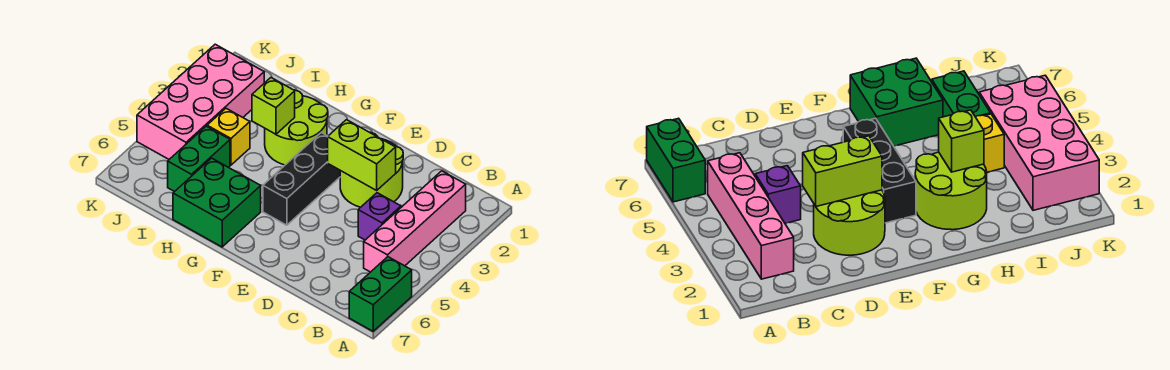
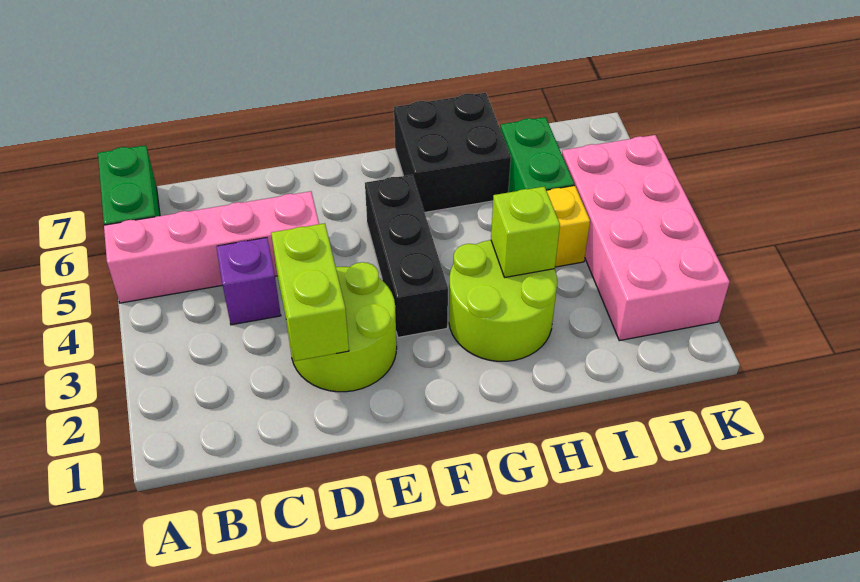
pink 1x4 brick [364,171,466,272] -> pink 1x4 brick turned to [104,191,319,303]
lime 1x2 brick [328,120,396,190] -> lime 1x2 brick turned to [271,223,349,361]
green 2x2 brick [173,158,261,247] -> black 2x2 brick [394,93,511,212]

